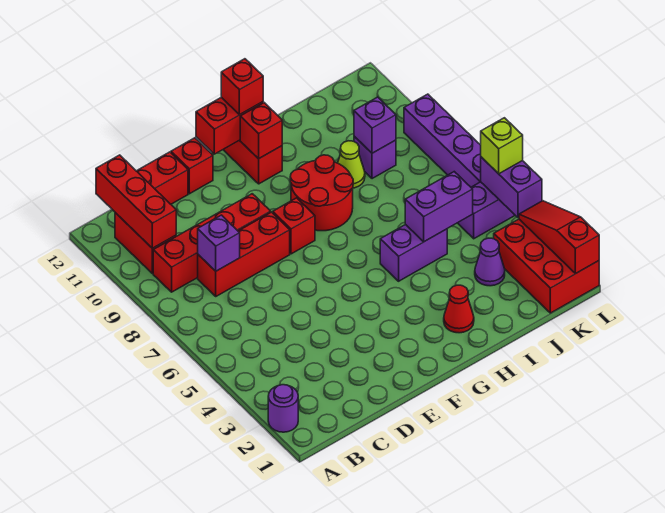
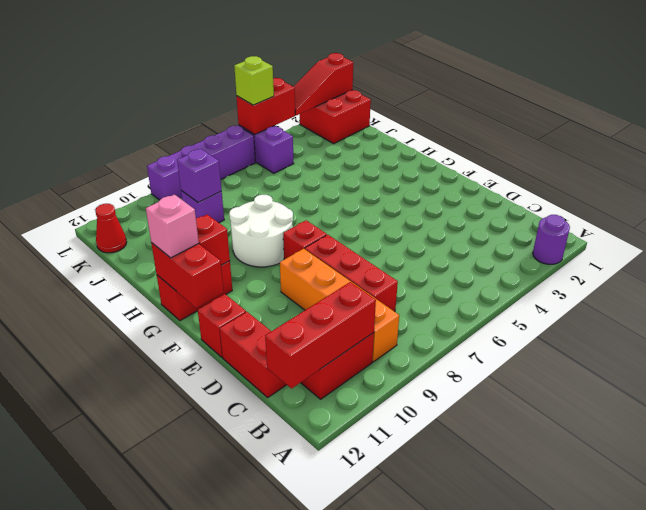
red 1x4 brick [153,194,271,292] -> orange 1x4 brick [280,249,399,362]
purple 1x1 brick [198,215,240,271] -> none
red 2x2 round brick [290,155,353,231] -> white 2x2 round brick [229,195,293,267]
red 1x1 brick [221,59,263,115] -> pink 1x1 brick [146,195,199,258]
red 1x1 cone [444,285,474,333] -> red 1x1 cone moved to [95,204,127,253]
purple 1x2 brick [380,224,447,281] -> none
purple 1x2 brick [405,172,473,242] -> none
lime 1x1 cone [338,141,365,188] -> none
purple 1x1 cone [475,238,505,286] -> none
red 2x3 brick [494,219,599,313] -> red 2x2 brick [300,90,371,144]
purple 1x2 brick [481,157,542,218] -> red 1x2 brick [237,78,295,134]

